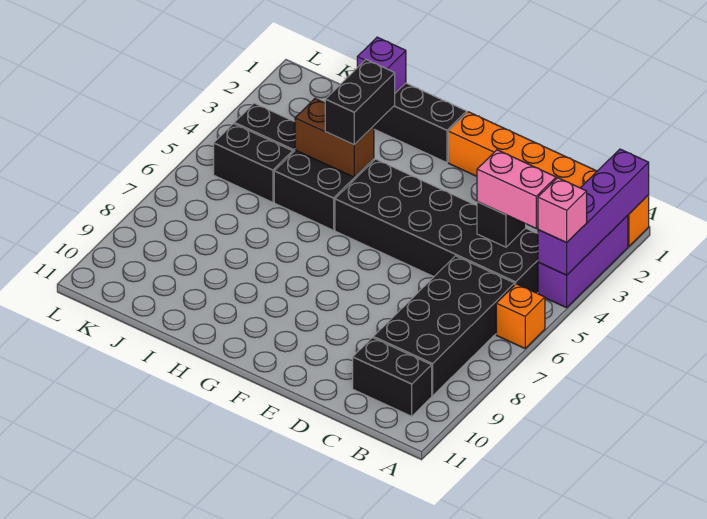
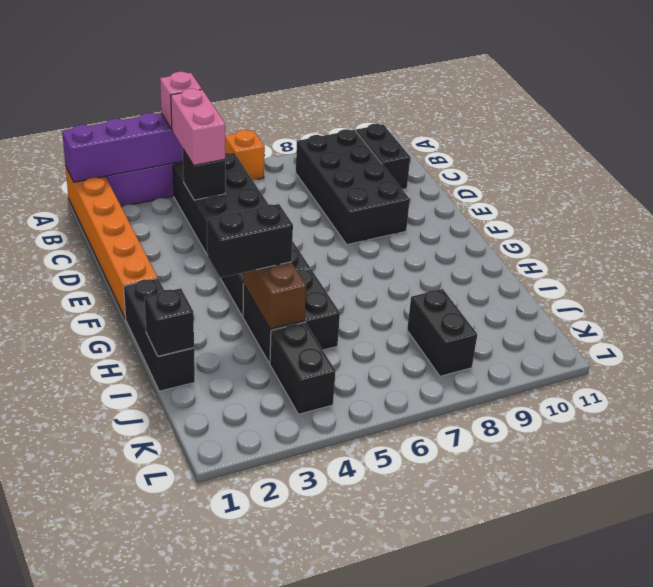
black 2x4 brick [373,256,515,396] -> black 2x4 brick turned to [296,129,410,245]
purple 1x1 brick [357,37,406,93] -> black 1x1 brick [144,288,194,356]
black 1x2 brick [214,124,293,202] -> black 1x2 brick moved to [407,289,477,376]

